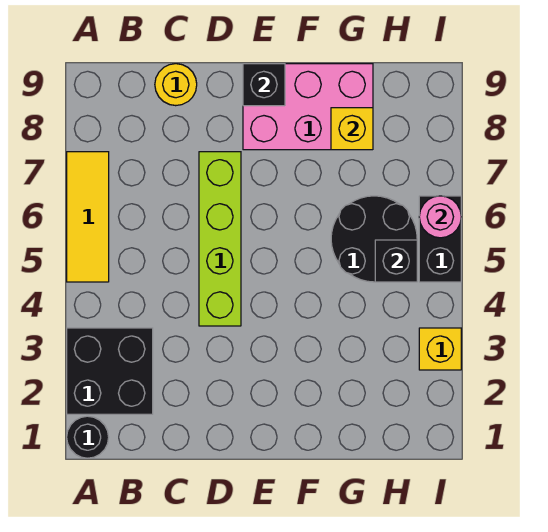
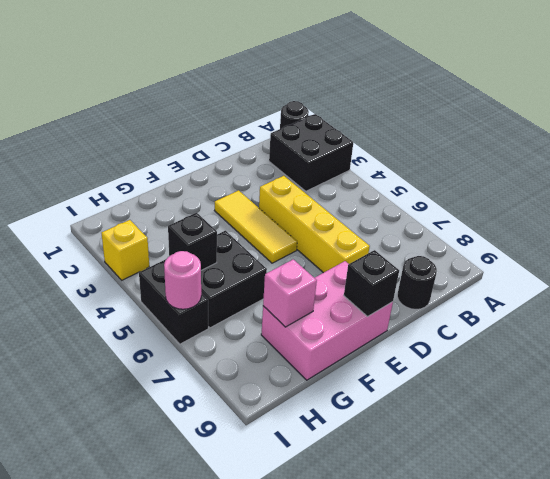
yellow 1x3 tile [67,152,109,282] -> yellow 1x3 tile moved to [215,190,297,263]
yellow 1x1 round brick [155,64,197,106] -> black 1x1 round brick [397,256,437,310]
lime 1x4 brick [199,152,241,326] -> yellow 1x4 brick [259,176,370,273]
black 2x2 round brick [331,196,417,282] -> black 2x2 brick [201,231,267,328]
yellow 1x1 brick [331,108,373,150] -> pink 1x1 brick [263,259,317,327]

